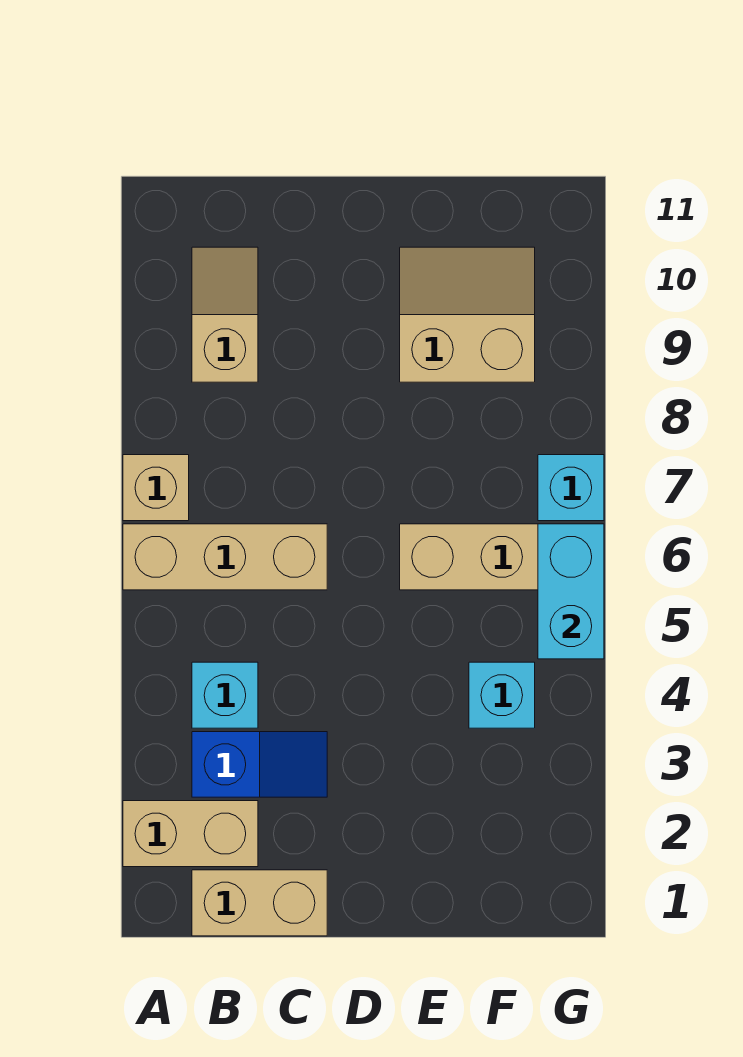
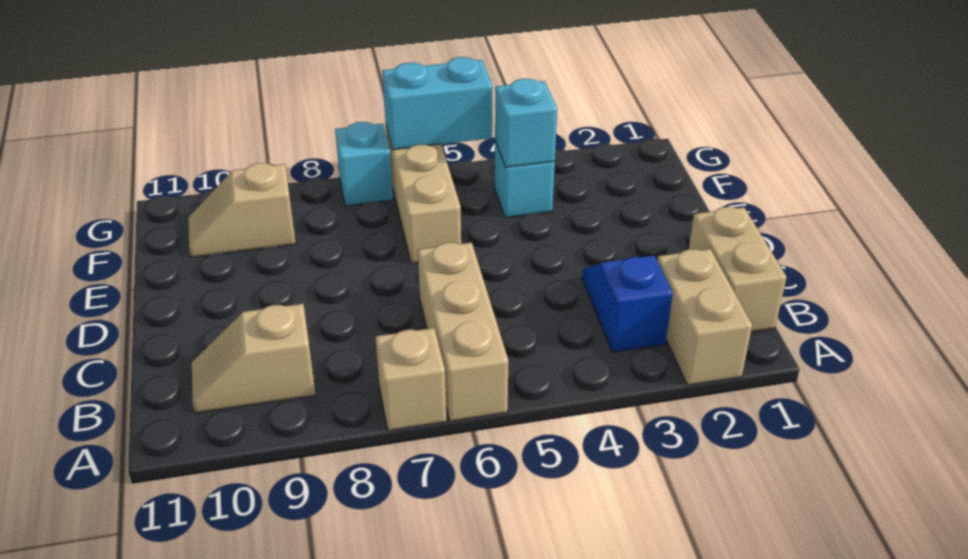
cyan 1x1 brick [192,662,258,728] -> cyan 1x1 brick moved to [495,79,557,167]
tan 2x2 slope [400,247,535,382] -> tan 1x2 slope [188,163,296,257]

